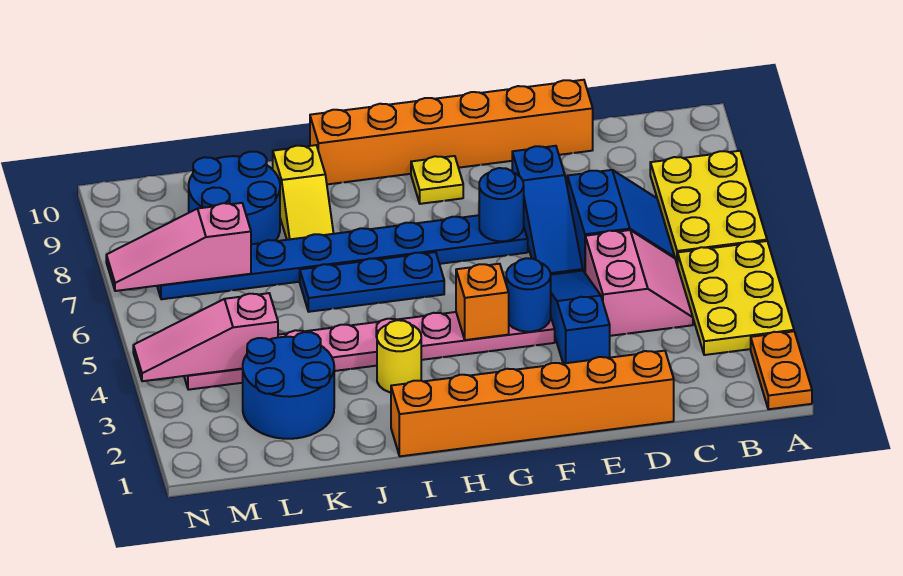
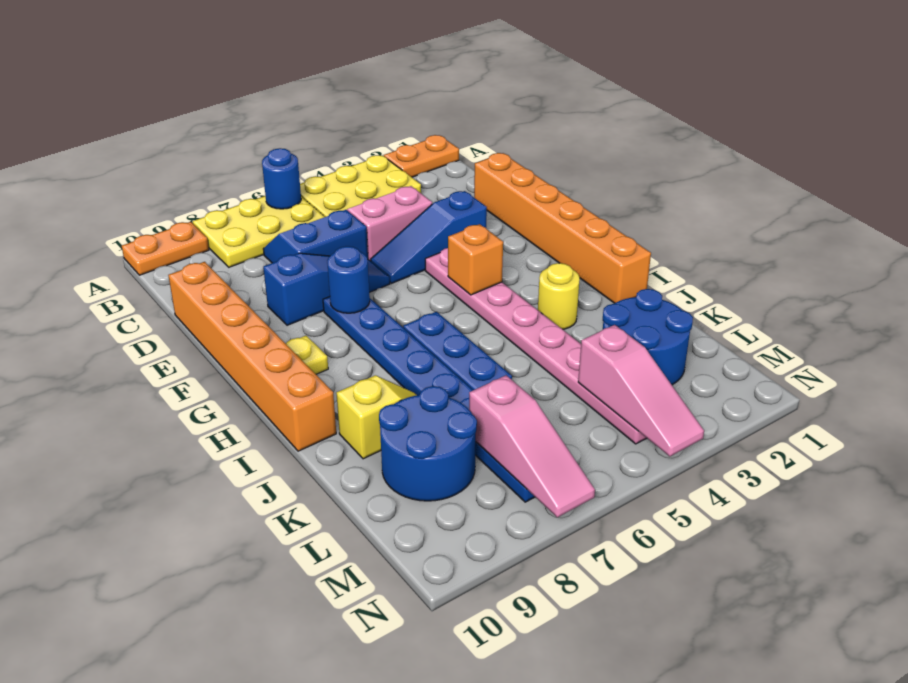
none -> orange 1x2 plate [122,222,209,275]
blue 1x1 round brick [506,258,551,332] -> blue 1x1 round brick moved to [262,148,301,209]

